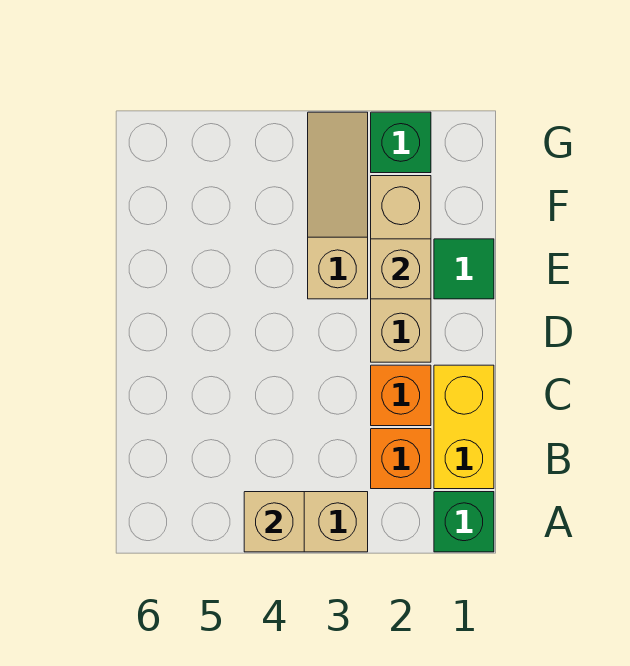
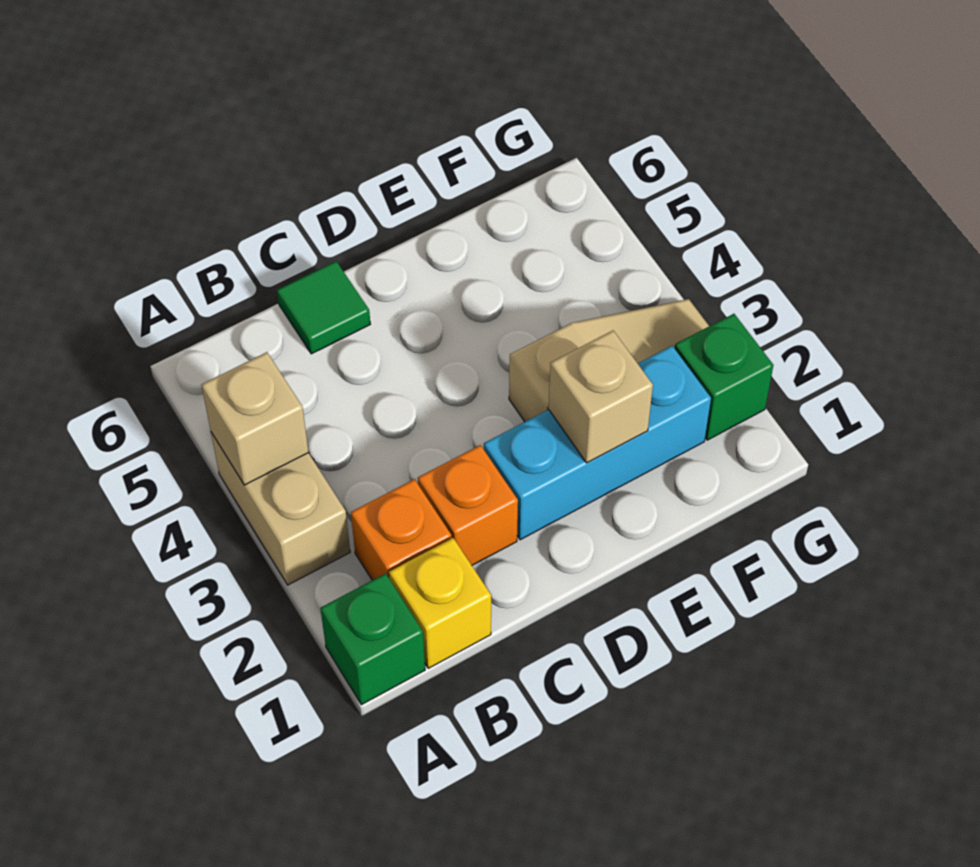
yellow 1x2 brick [434,365,494,489] -> yellow 1x1 brick [389,538,491,668]
tan 1x3 brick [371,176,431,362] -> cyan 1x3 brick [484,346,711,540]
green 1x1 tile [434,239,494,299] -> green 1x1 tile moved to [277,261,370,354]

